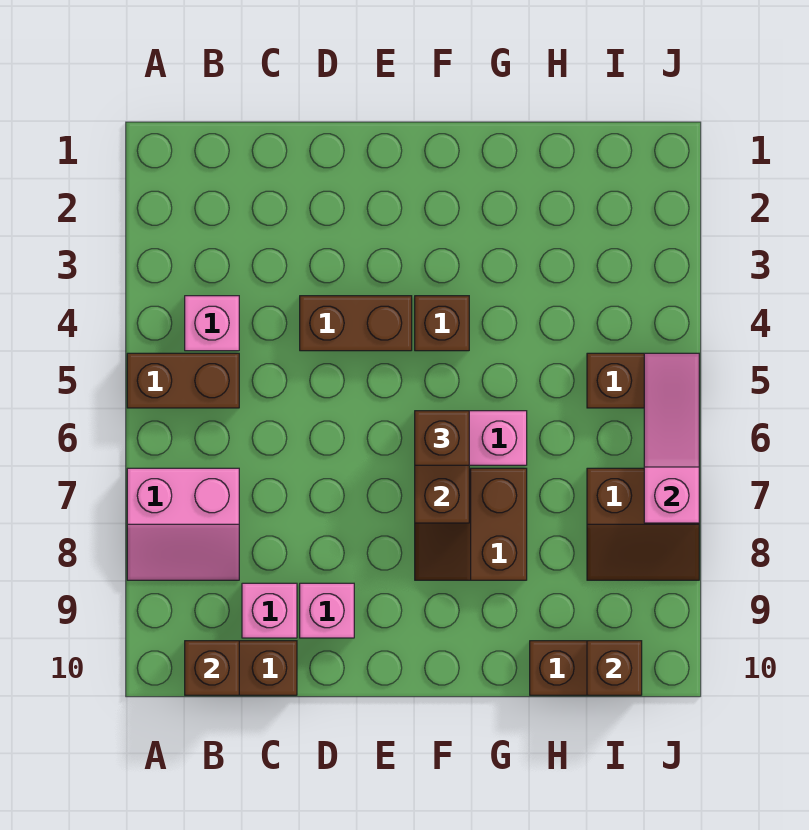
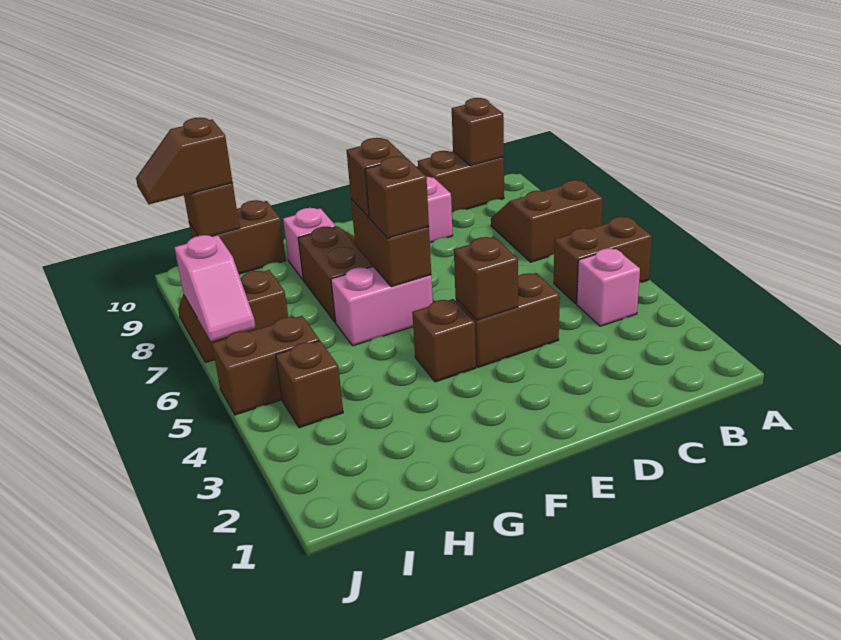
pink 2x2 slope [127,468,239,580] -> brown 2x2 slope [491,180,603,262]
pink 1x1 brick [242,583,297,638] -> pink 1x1 brick moved to [283,208,336,279]
none -> brown 1x1 brick [454,237,518,320]
none -> brown 1x1 brick [347,138,406,217]
none -> brown 1x1 brick [276,341,343,428]
none -> brown 1x2 slope [136,117,233,204]
pink 1x3 slope [644,353,699,523] -> pink 1x2 slope [174,235,256,341]

